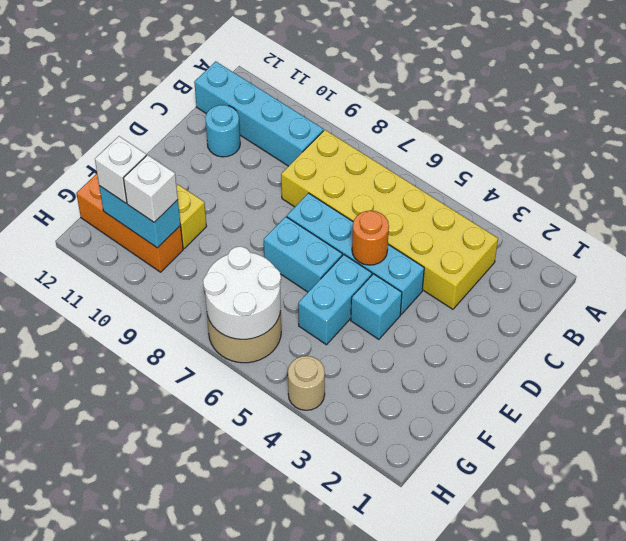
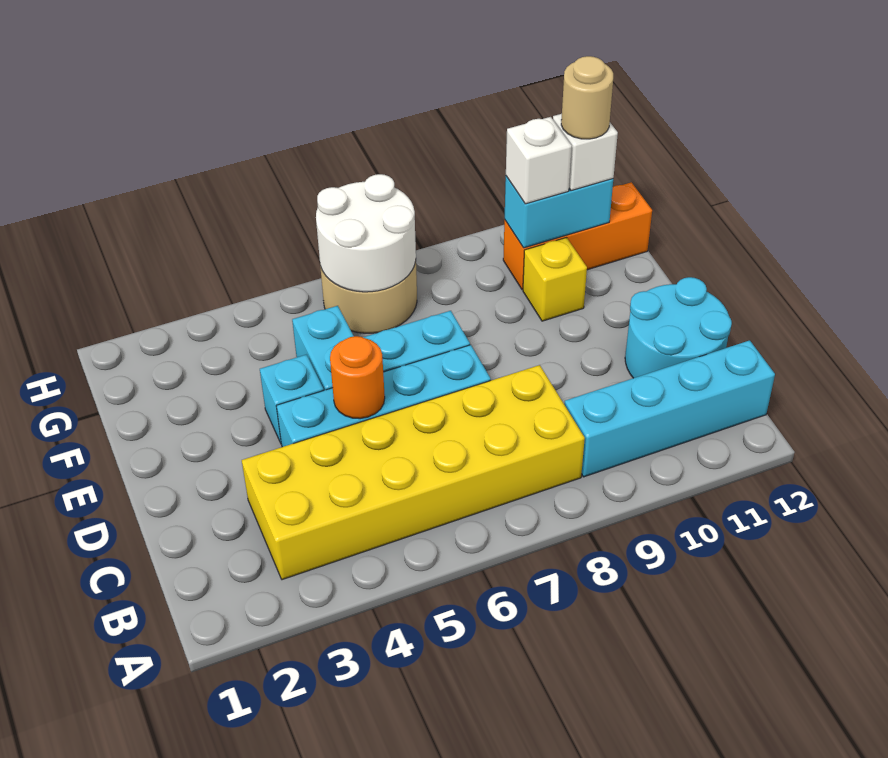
cyan 1x1 round brick [205,105,240,157] -> cyan 2x2 round brick [625,277,732,378]
tan 1x1 round brick [288,356,325,410] -> tan 1x1 round brick moved to [561,56,613,139]

